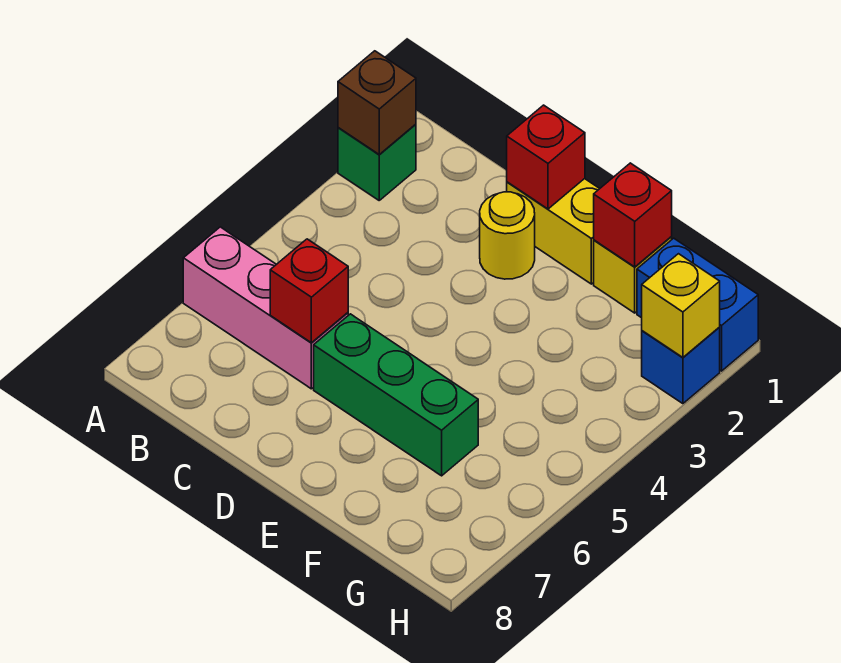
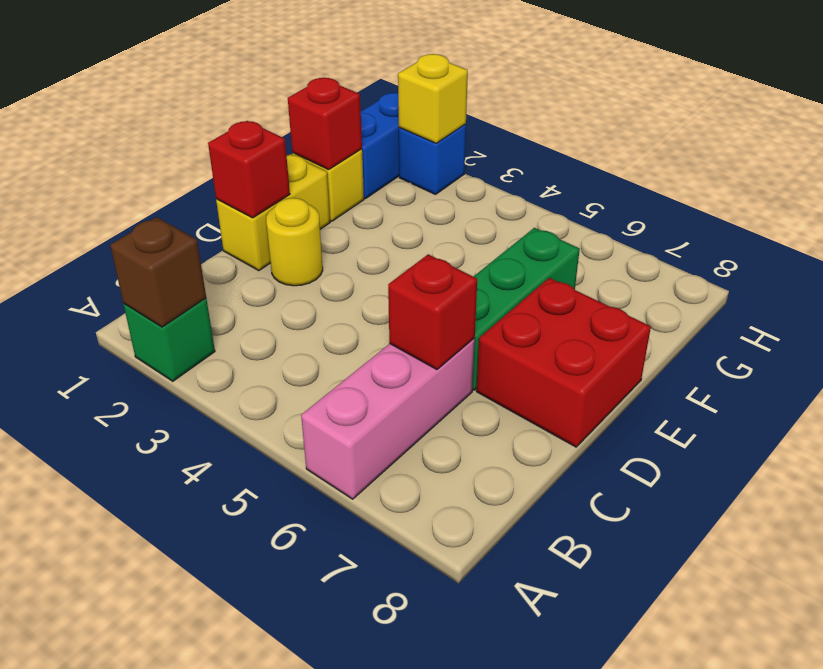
none -> red 2x2 brick [476,278,651,447]

